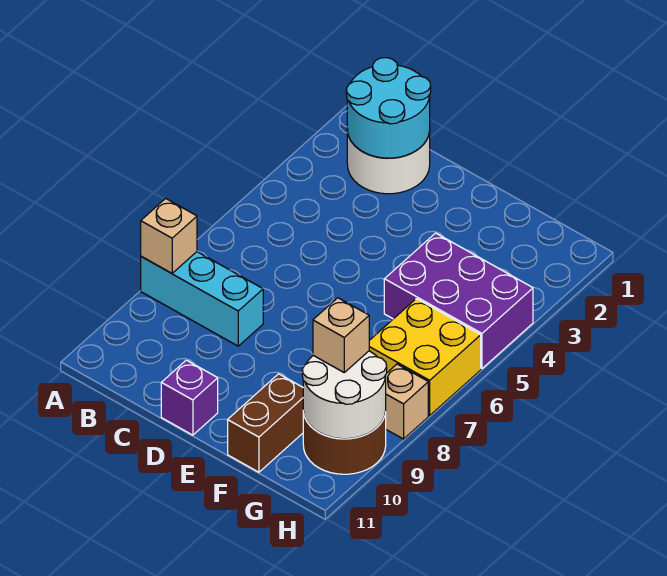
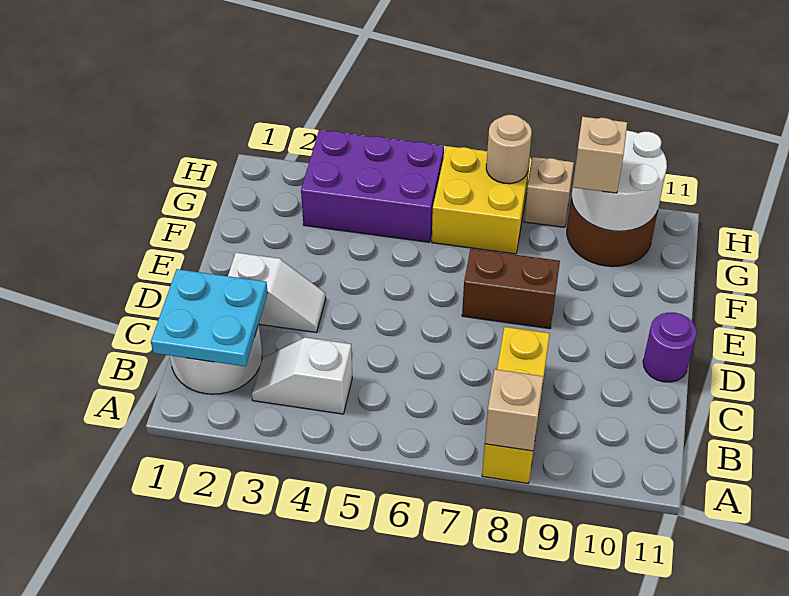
cyan 1x3 brick [141,252,263,346] -> yellow 1x3 brick [482,327,550,483]
cyan 2x2 round brick [346,58,431,158] -> cyan 2x2 plate [151,269,268,366]
none -> white 1x2 slope [252,337,352,414]
none -> white 1x2 slope [228,253,326,333]
purple 1x1 brick [161,360,218,435] -> purple 1x1 round brick [643,313,697,382]
purple 2x3 brick [384,233,533,369] -> purple 2x3 brick turned to [301,130,444,242]
brown 1x2 brick [228,374,303,472] -> brown 1x2 brick moved to [462,249,560,329]
none -> tan 1x1 round brick [486,115,532,184]

